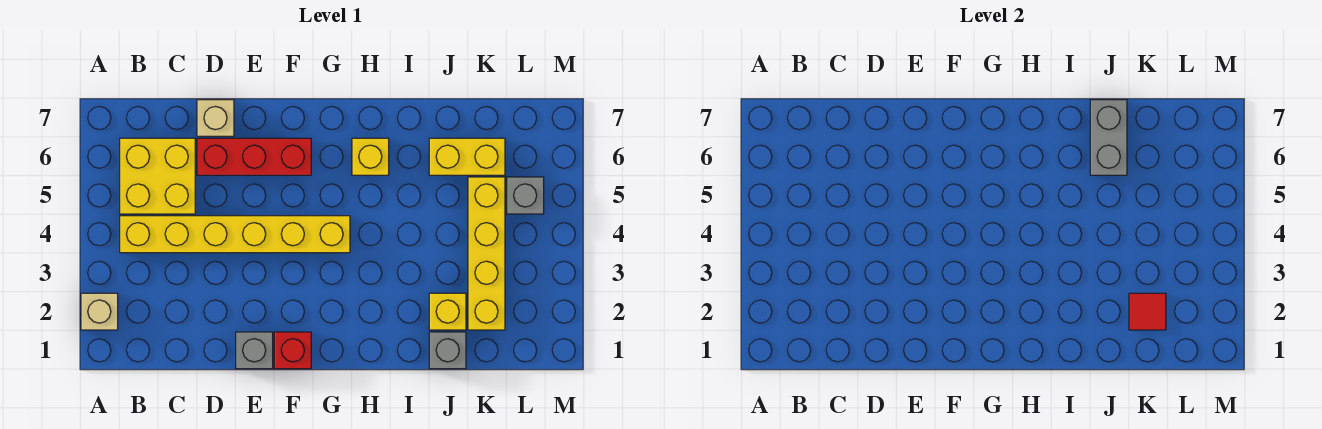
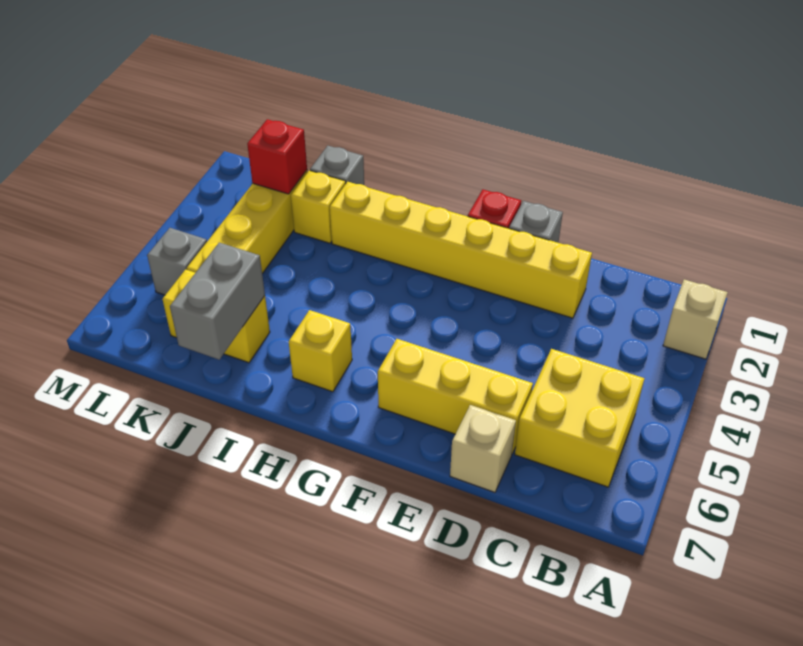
yellow 1x6 brick [120,216,350,253] -> yellow 1x6 brick moved to [330,182,592,318]
red 1x3 brick [197,138,311,175] -> yellow 1x3 brick [378,339,533,454]
red 1x1 tile [1129,293,1166,330] -> red 1x1 brick [247,119,307,194]

